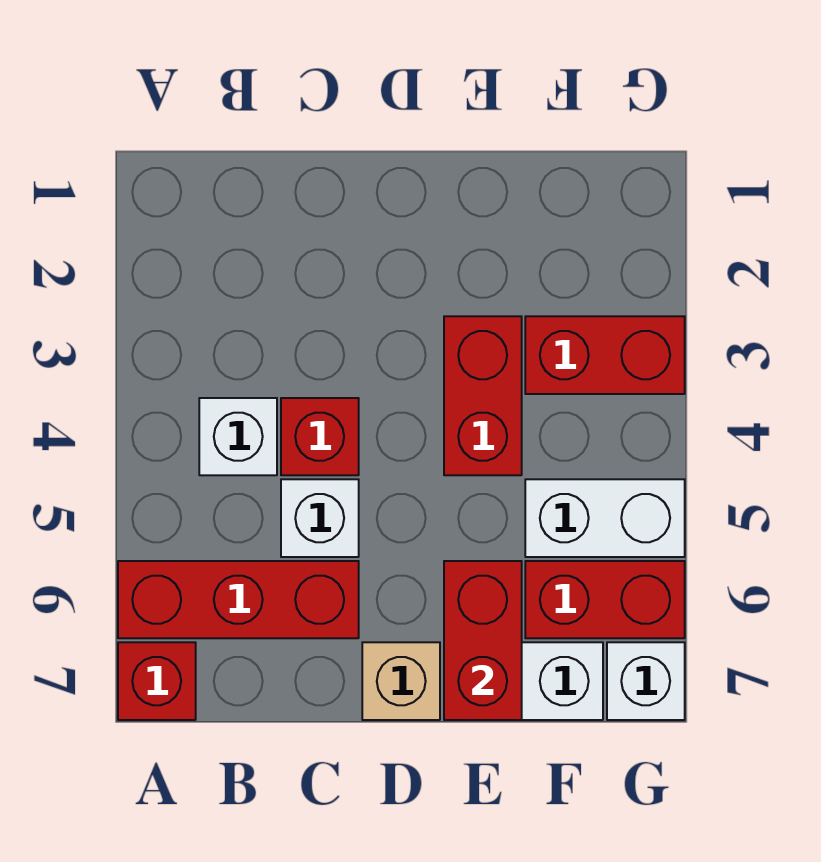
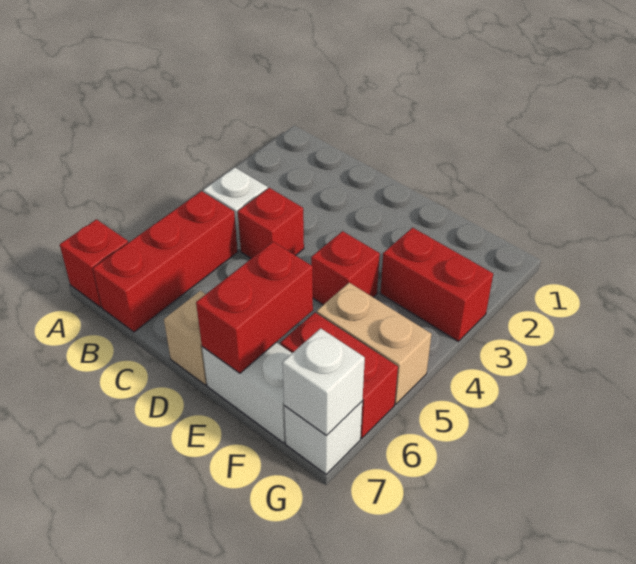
red 1x3 brick [118,561,359,638] -> red 1x3 brick turned to [93,191,238,332]
white 1x1 brick [281,479,359,557] -> white 1x1 brick moved to [282,328,365,435]
red 1x2 brick [444,316,522,475] -> red 1x1 brick [311,231,380,305]
white 1x2 brick [525,479,685,557] -> tan 1x2 brick [317,283,432,404]

